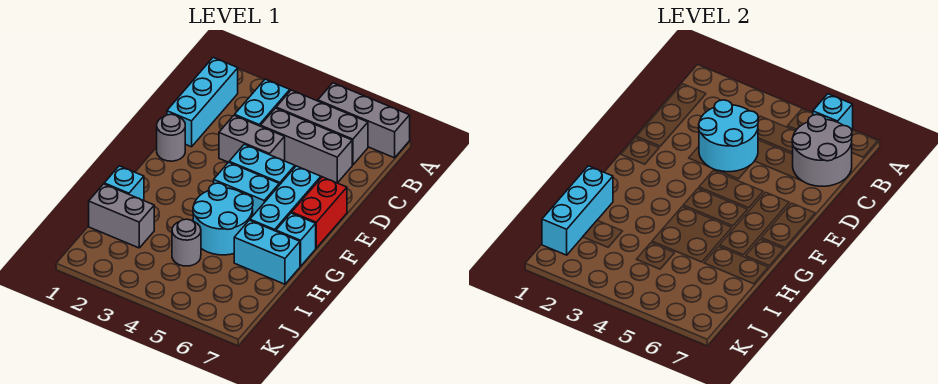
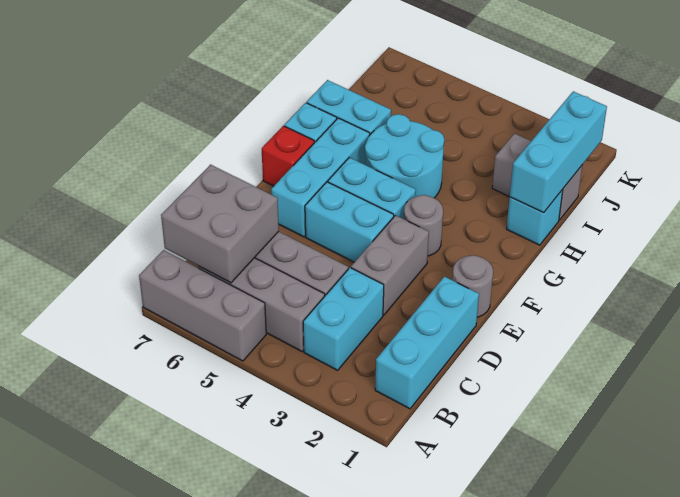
cyan 1x1 brick [813,94,853,130] -> none
grey 2x2 round brick [792,115,852,186] -> grey 2x2 brick [161,165,279,283]
cyan 2x2 round brick [699,100,758,172] -> none
grey 1x2 brick [219,115,285,162] -> grey 1x2 brick turned to [351,215,429,315]
red 1x2 brick [292,177,347,248] -> red 1x1 brick [262,126,314,186]
grey 1x1 round brick [172,219,201,266] -> grey 1x1 round brick moved to [404,195,443,256]

